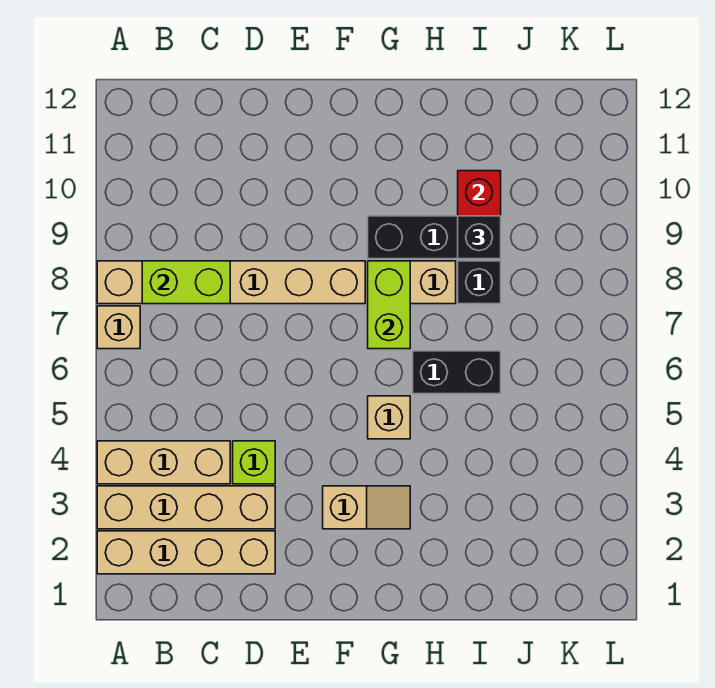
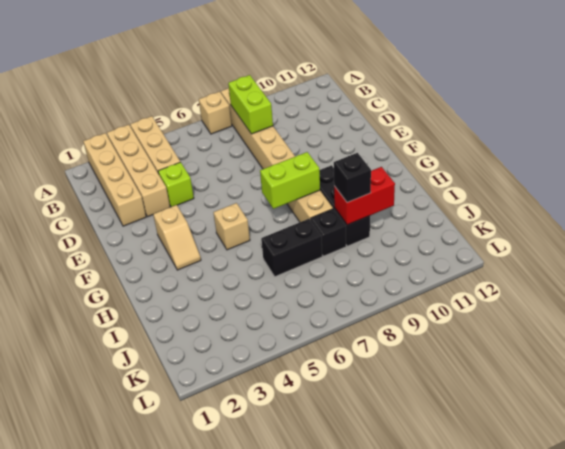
black 1x2 brick [413,351,501,394] -> black 1x2 brick turned to [261,219,322,277]

